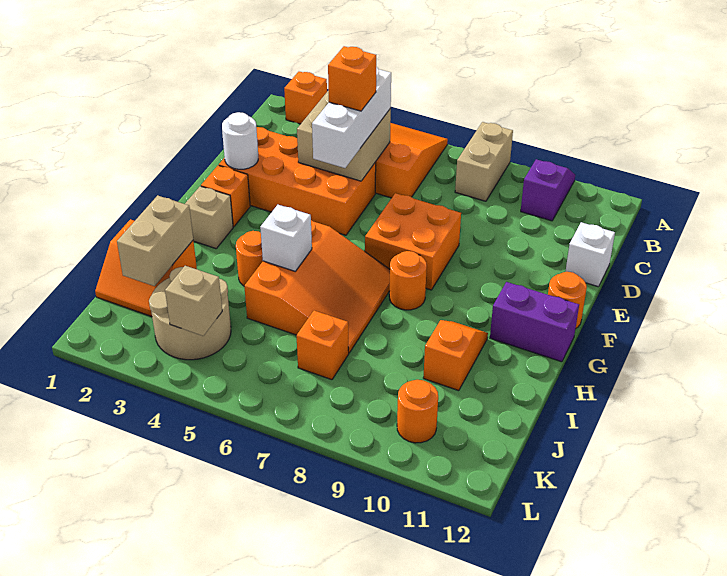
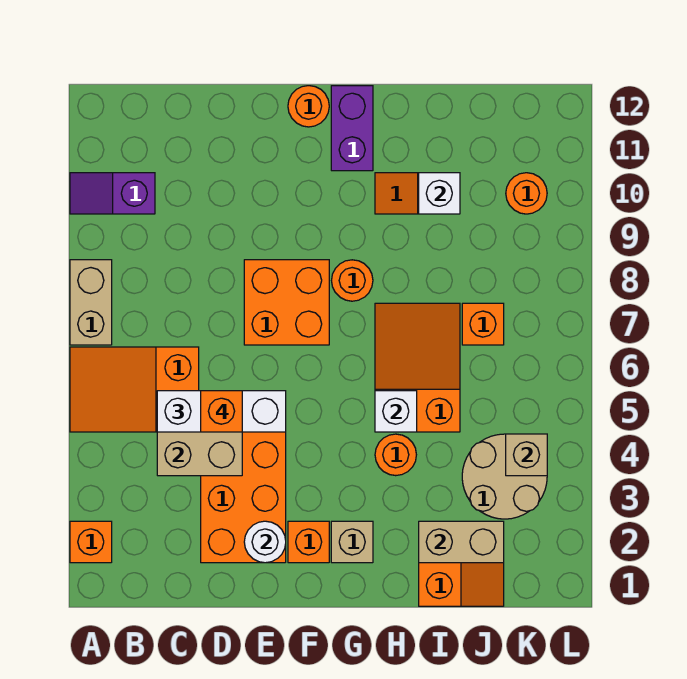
tan 1x2 brick [455,122,513,201] -> tan 1x2 brick turned to [70,260,112,345]
white 1x1 brick [565,222,615,287] -> white 1x1 brick moved to [419,173,460,214]
orange 3x3 slope [244,220,390,353] -> orange 2x3 slope [375,303,460,432]

